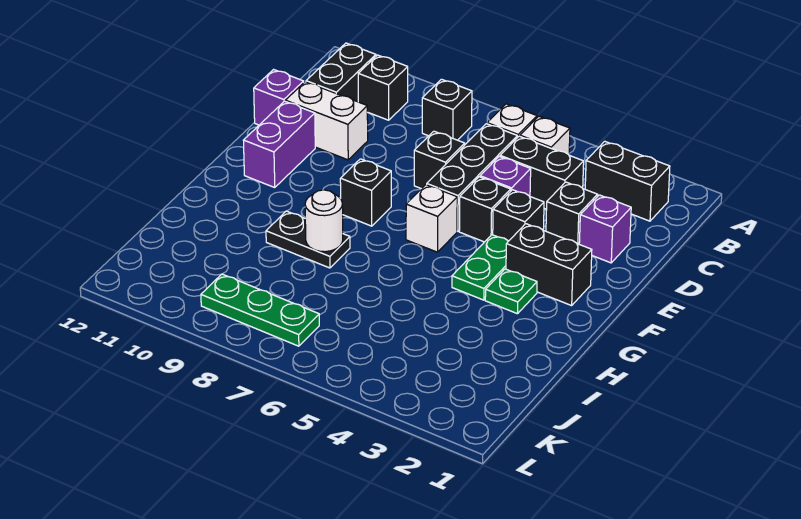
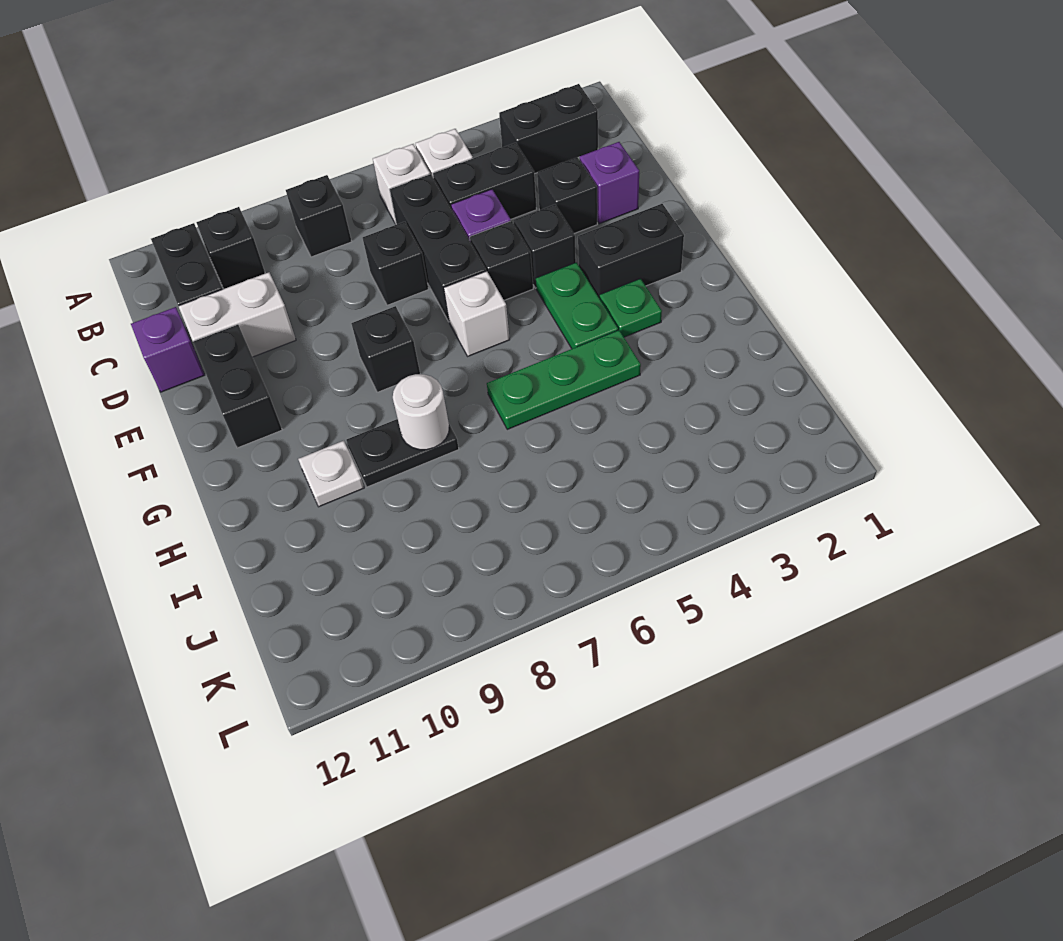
purple 1x2 brick [243,101,315,187] -> black 1x2 brick [193,325,282,448]
none -> white 1x1 plate [298,441,364,507]
green 1x3 plate [201,274,319,346] -> green 1x3 plate moved to [487,330,641,429]

